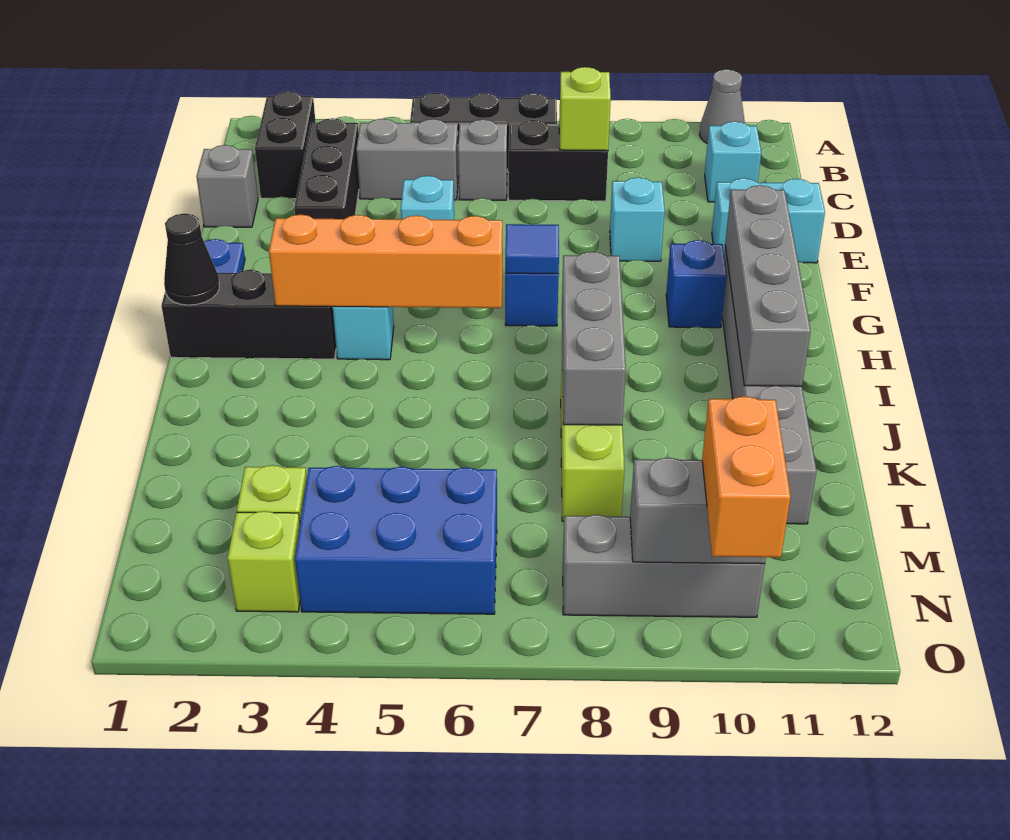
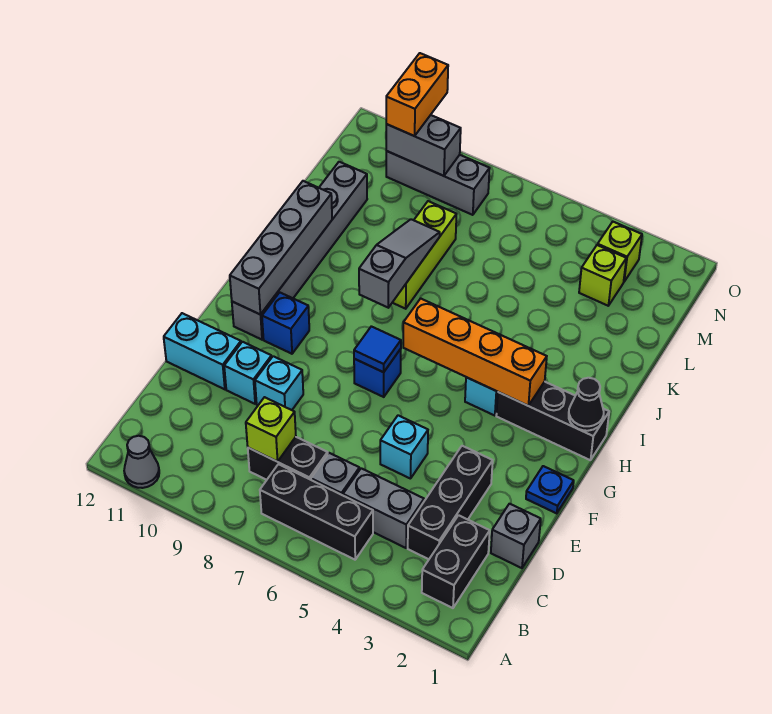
cyan 1x1 brick [705,121,761,202] -> cyan 1x1 brick moved to [224,342,272,404]
grey 1x3 brick [562,252,626,425] -> grey 1x3 slope [359,219,440,308]
blue 2x3 brick [295,466,497,614] -> none

